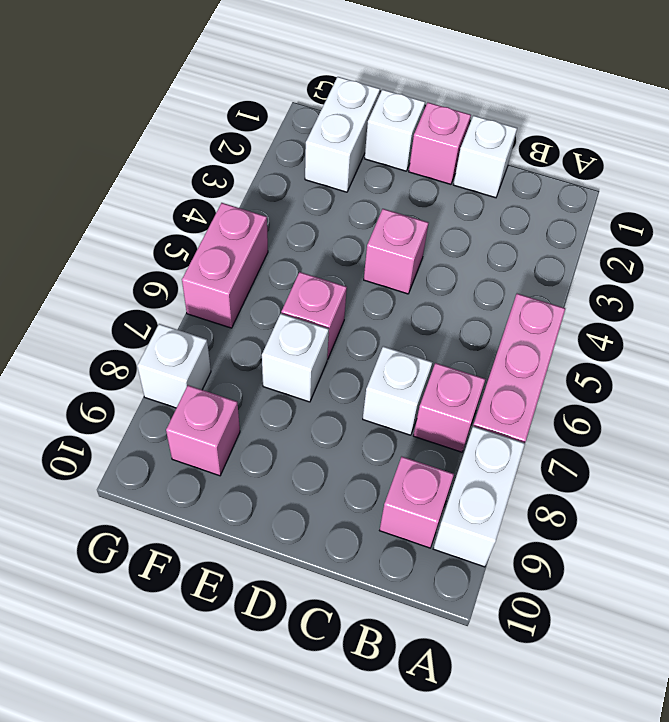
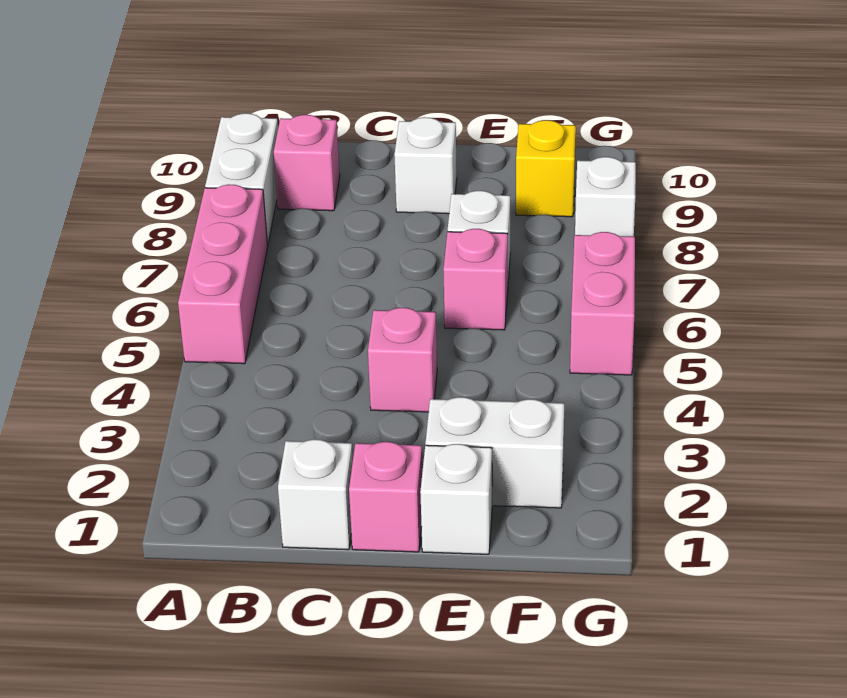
pink 1x1 brick [413,363,485,452] -> none
white 1x1 brick [363,346,432,435] -> white 1x1 brick moved to [394,117,457,214]
white 1x2 brick [305,77,380,192] -> white 1x2 brick turned to [425,397,564,508]
pink 1x1 brick [166,385,240,476] -> yellow 1x1 brick [516,120,576,217]

